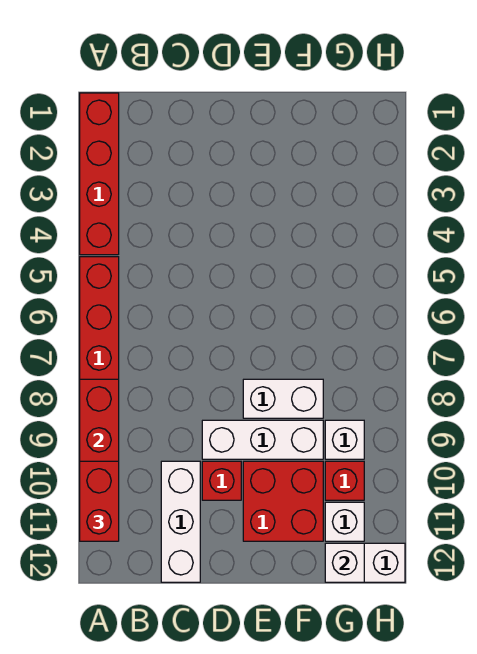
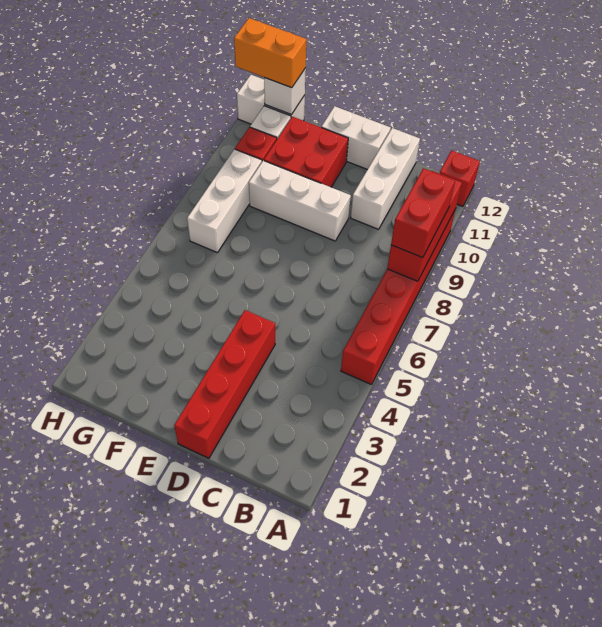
red 1x4 brick [80,93,119,255] -> red 1x4 brick moved to [174,310,275,458]
red 1x2 brick [80,461,119,541] -> red 1x2 brick moved to [391,168,455,258]
red 1x1 brick [202,461,241,500] -> red 1x1 brick moved to [439,150,480,207]
white 1x2 brick [243,379,323,418] -> white 1x2 brick moved to [321,106,391,169]
white 1x1 brick [325,420,364,459] -> white 1x3 brick [187,149,262,253]
none -> orange 1x2 brick [234,18,306,88]

